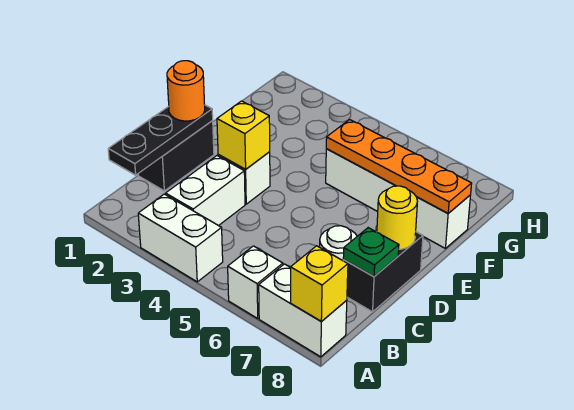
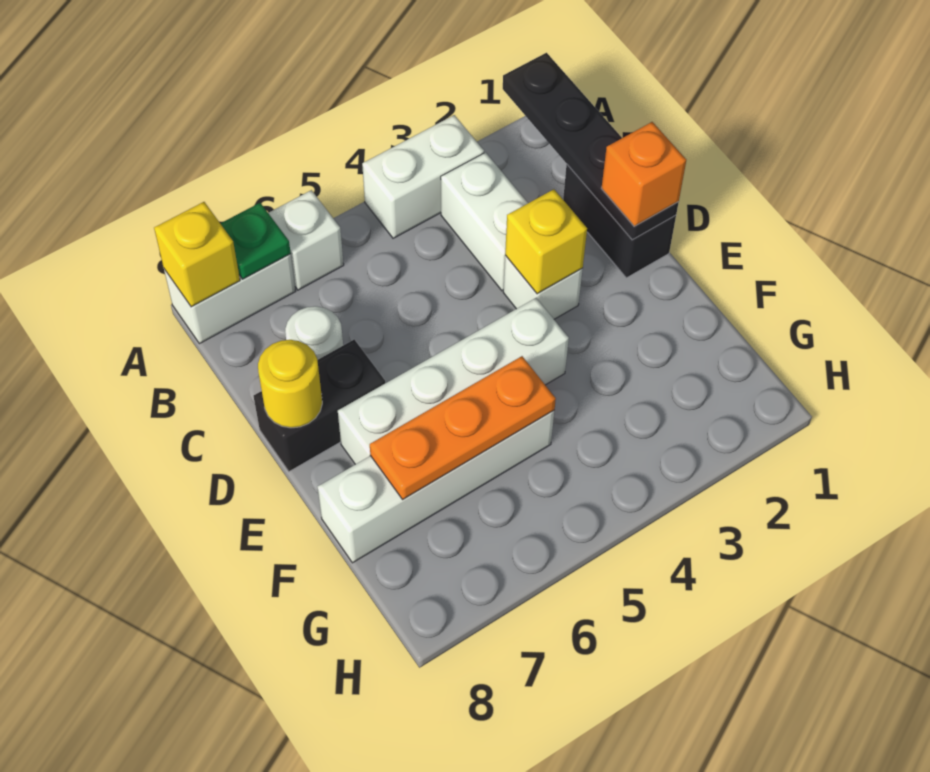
black 1x3 plate [108,105,213,175] -> black 1x4 plate [503,53,679,240]
black 1x2 brick [343,232,423,312] -> black 1x2 brick turned to [254,339,385,471]
green 1x1 plate [343,228,399,277] -> green 1x1 plate moved to [220,203,291,279]
orange 1x1 round brick [167,61,205,121] -> orange 1x1 brick [601,122,686,226]
none -> white 1x4 brick [338,298,569,464]
orange 1x4 plate [326,120,472,213] -> orange 1x3 plate [370,356,556,499]

